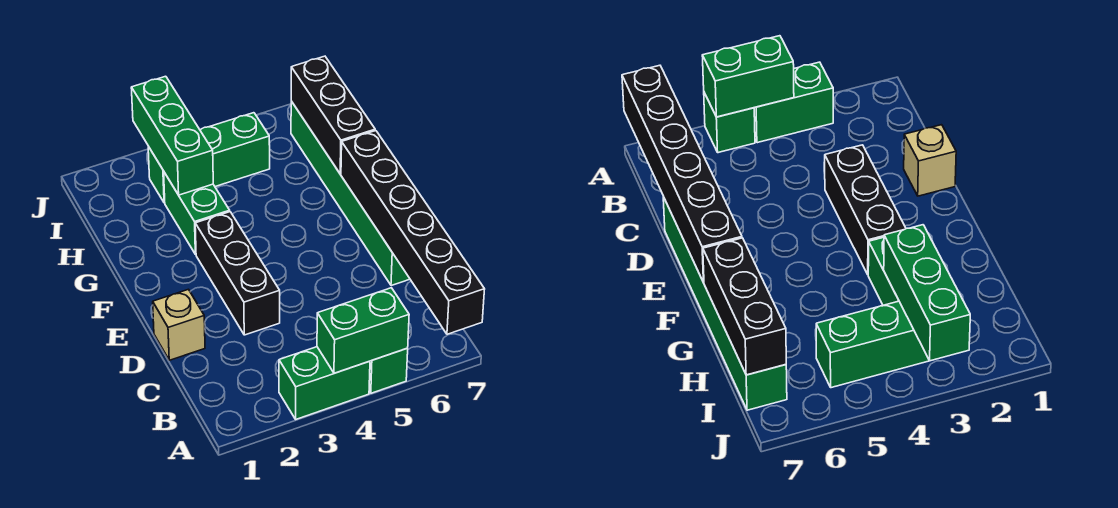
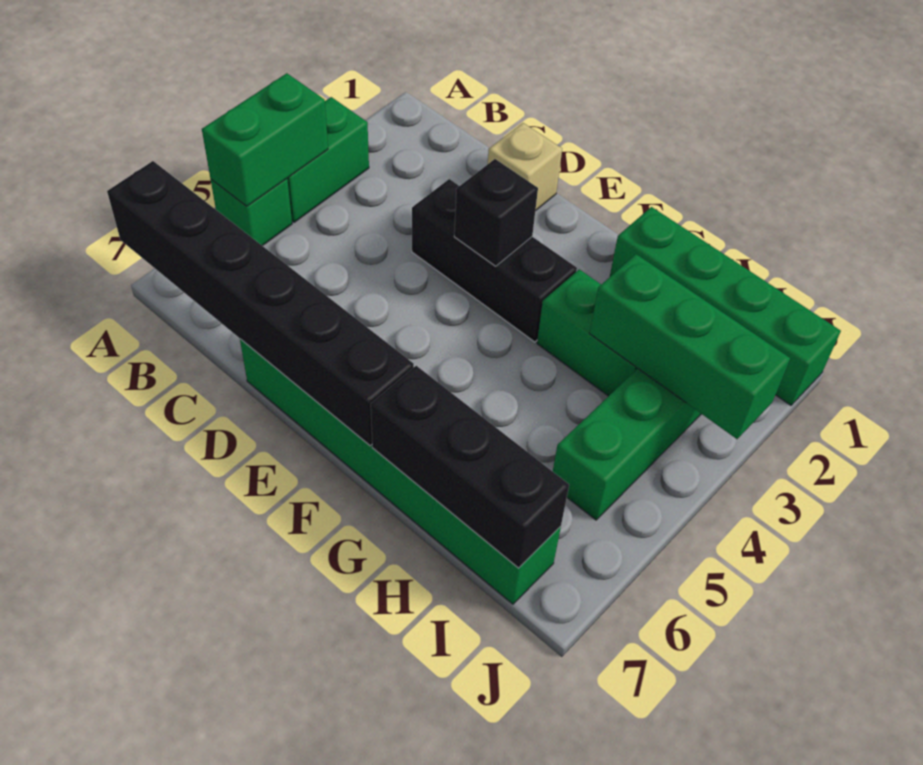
none -> black 1x1 brick [454,159,538,266]
none -> green 1x4 brick [610,207,841,405]

